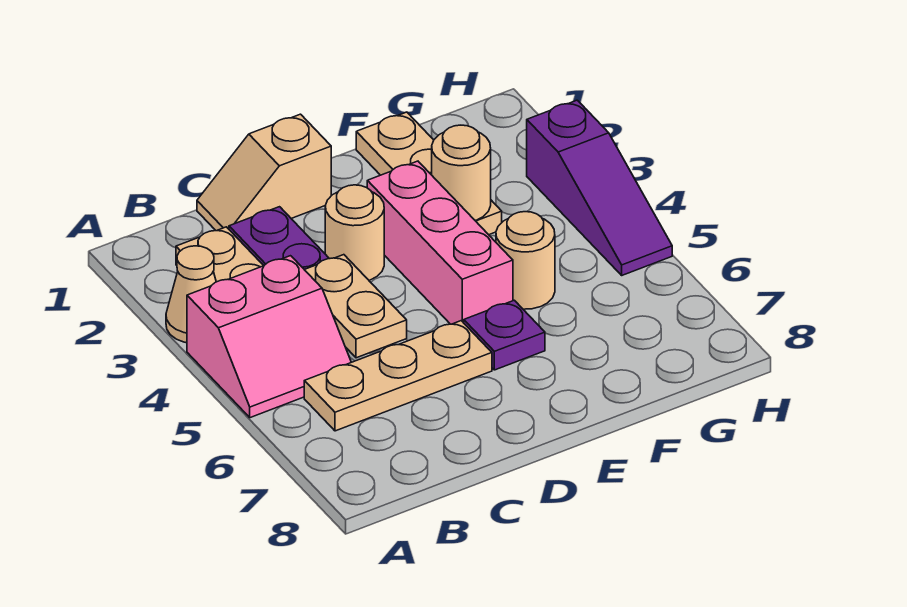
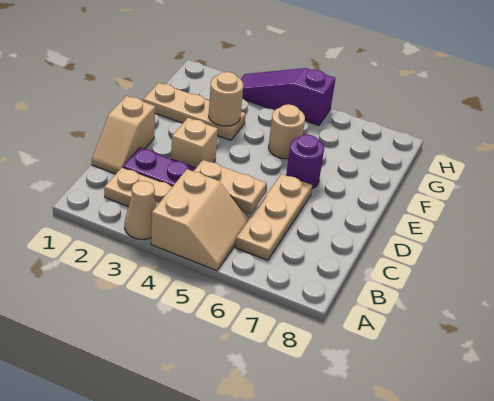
pink 2x2 slope [187,256,351,418] -> tan 2x2 slope [151,169,249,271]
tan 1x1 round brick [325,185,384,280] -> tan 1x1 brick [171,118,218,168]
pink 1x3 brick [367,161,513,324] -> none
purple 1x1 plate [464,300,545,370] -> purple 1x1 round brick [286,134,324,189]
purple 1x3 slope [527,100,672,275] -> purple 1x3 slope turned to [241,68,336,126]

